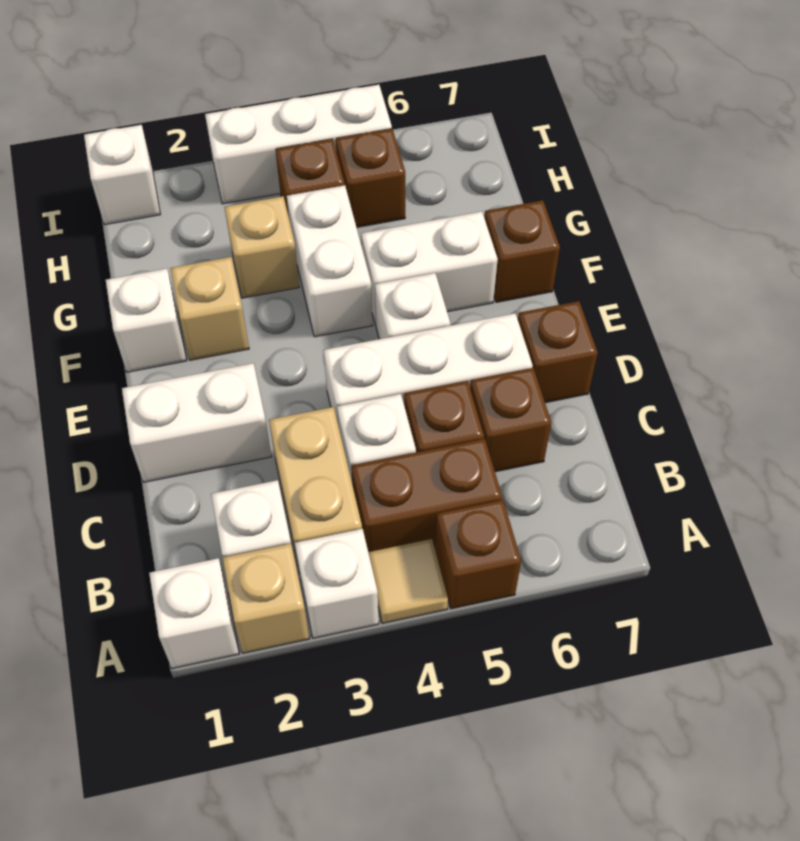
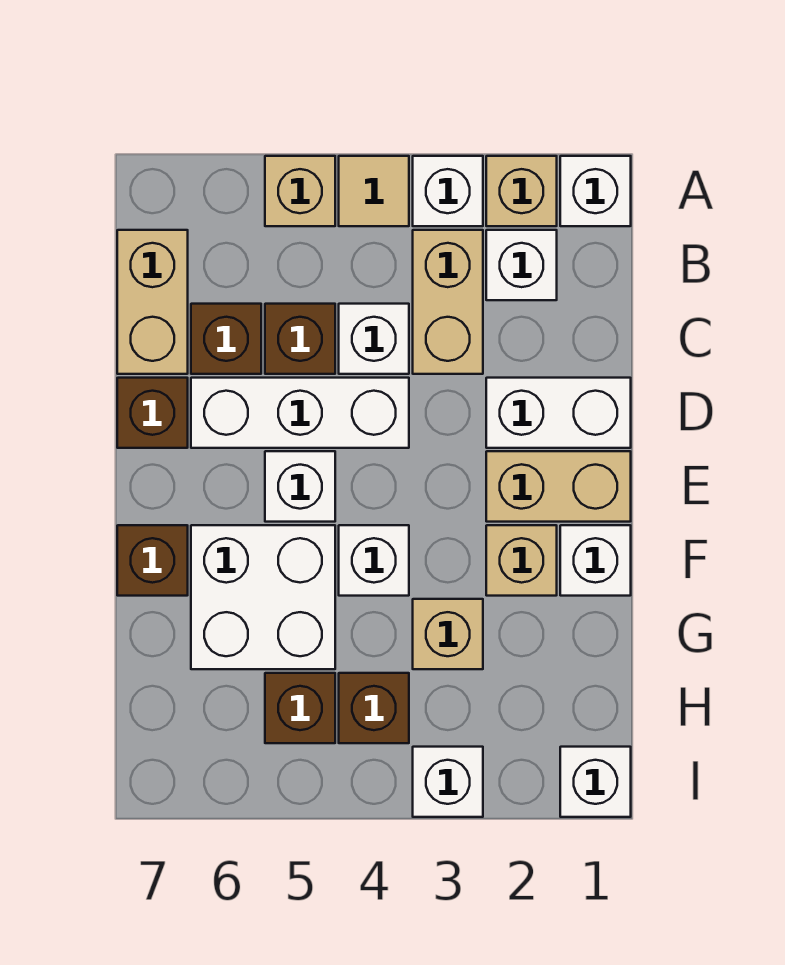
brown 1x1 brick [435,500,521,609] -> tan 1x1 brick [265,156,335,226]
brown 1x2 brick [351,439,502,552] -> none
none -> tan 1x2 brick [117,230,188,374]
none -> tan 1x2 brick [486,451,631,522]
white 1x2 brick [287,185,372,337] -> white 1x1 brick [339,525,409,596]
white 1x2 brick [361,211,498,325] -> white 2x2 brick [191,525,335,669]
white 1x3 brick [205,85,392,204] -> white 1x1 brick [413,747,483,817]

